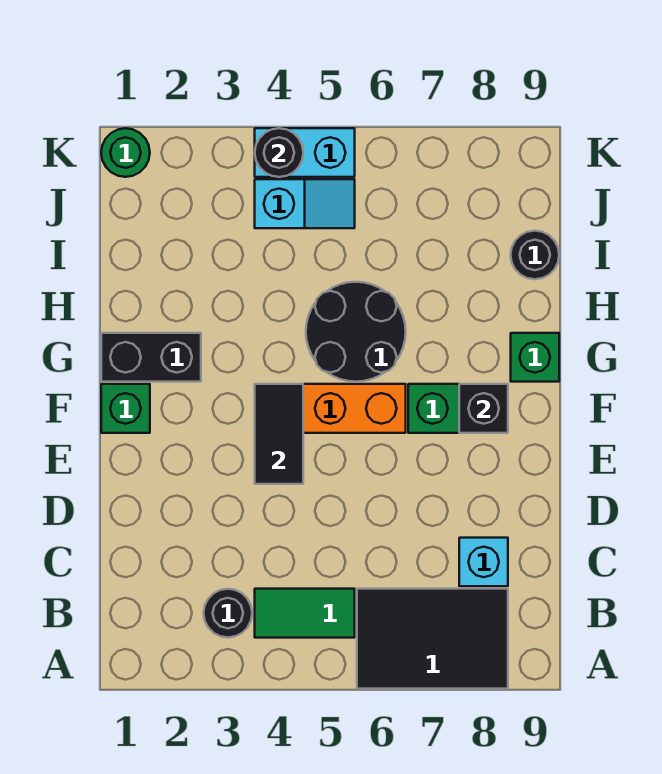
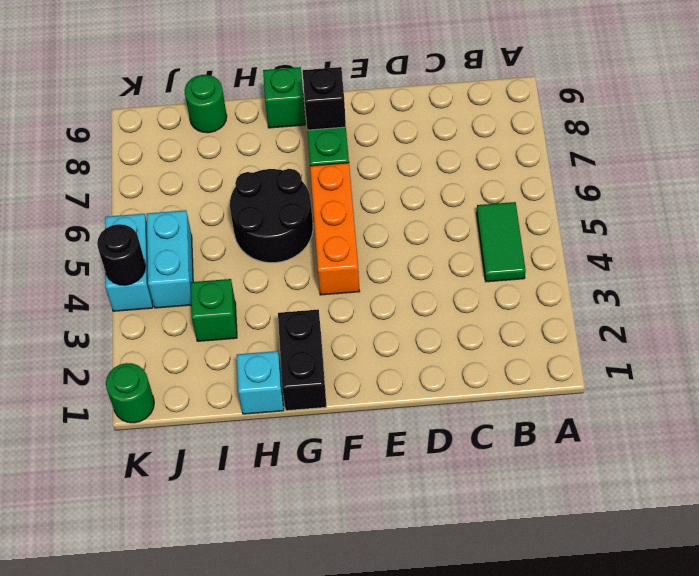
black 2x3 tile [357,589,508,689] -> none
black 1x1 round brick [204,589,252,637] -> none
cyan 1x1 brick [459,538,508,586] -> cyan 1x1 brick moved to [237,351,284,414]
black 1x2 tile [255,384,303,484] -> none
green 1x1 brick [101,384,150,433] -> green 1x1 brick moved to [191,279,237,341]
black 1x1 round brick [511,231,559,279] -> green 1x1 round brick [185,75,227,133]
cyan 1x2 slope [255,179,355,228] -> cyan 1x2 brick [147,210,193,308]

